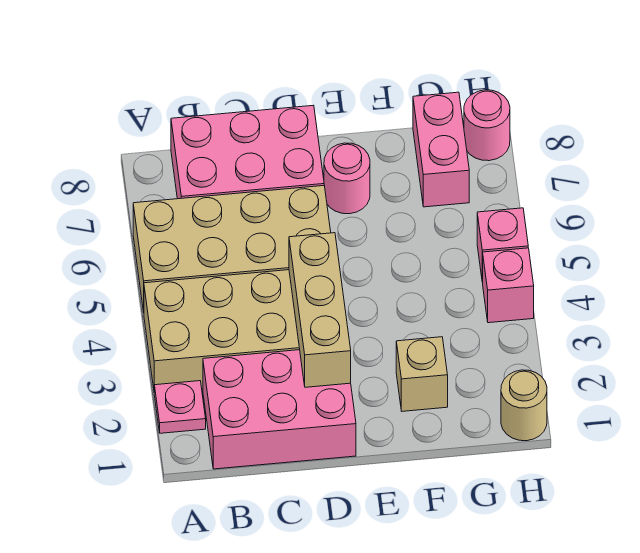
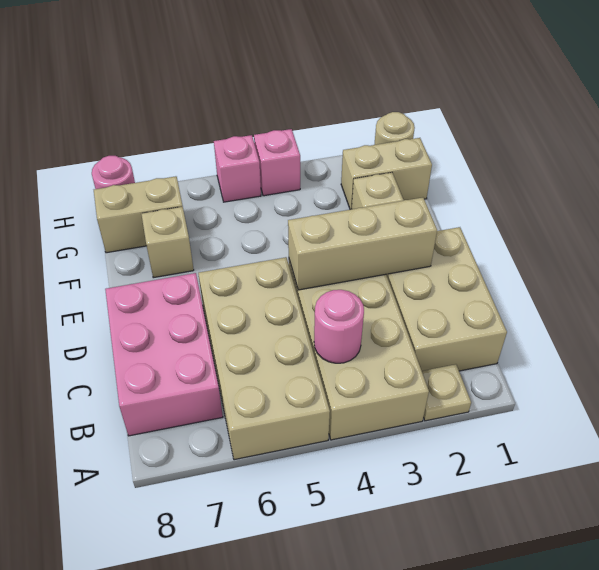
pink 1x1 plate [154,381,206,433] -> tan 1x1 plate [422,364,471,421]
pink 2x3 brick [203,350,356,469] -> tan 2x3 brick [386,227,507,371]
pink 1x1 round brick [324,143,370,214] -> pink 1x1 round brick moved to [314,290,364,363]
none -> tan 1x1 brick [141,207,194,278]
none -> tan 1x2 brick [341,138,432,210]
pink 1x2 brick [413,92,469,207] -> tan 1x2 brick [94,176,183,253]

